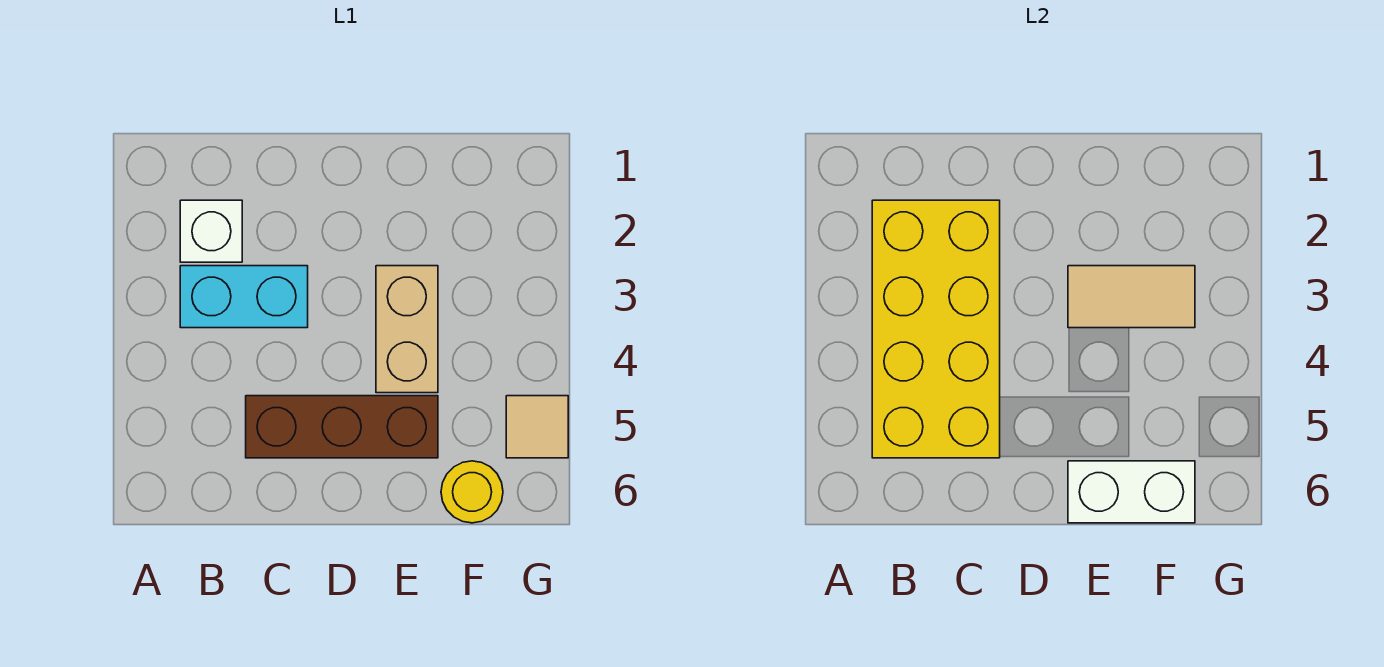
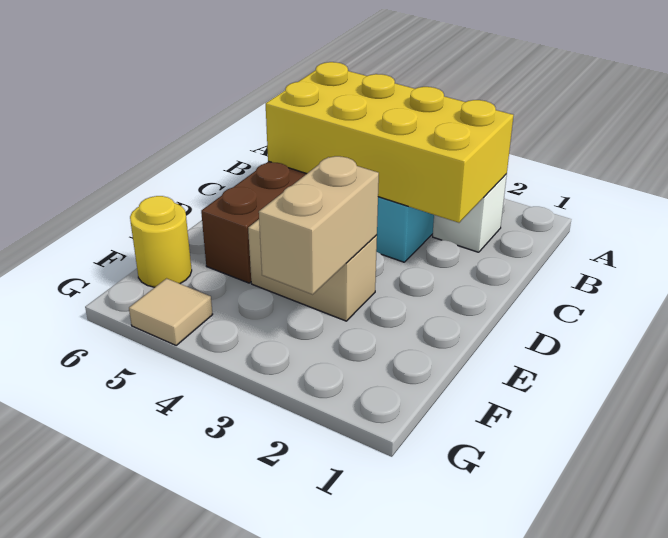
tan 1x2 tile [1068,266,1195,328] -> tan 1x2 brick [259,156,379,295]
white 1x2 brick [1068,461,1195,523] -> none

